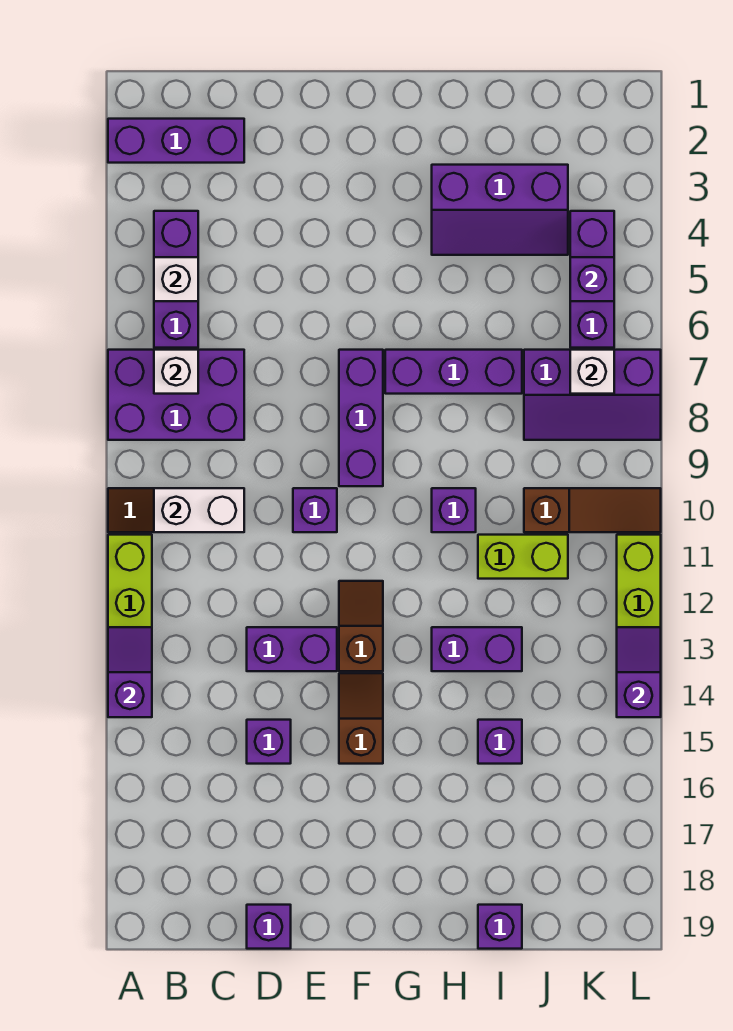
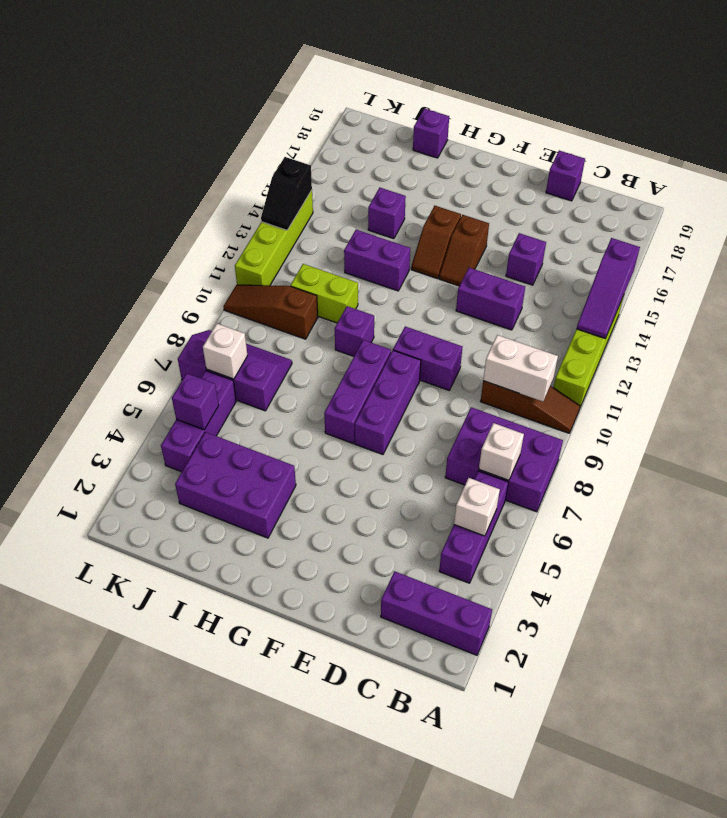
purple 1x2 slope [108,627,152,717] -> purple 1x3 slope [577,238,640,338]
purple 1x1 brick [293,488,337,532] -> purple 1x2 brick [393,326,462,390]
brown 1x2 slope [339,581,383,671] -> brown 1x2 slope moved to [411,206,461,279]
purple 1x3 brick [385,350,522,394] -> purple 1x3 brick turned to [324,340,391,443]
purple 2x3 slope [432,165,568,255] -> purple 2x3 brick [175,432,296,538]
purple 1x2 slope [617,627,661,717] -> black 1x2 slope [261,157,312,230]

